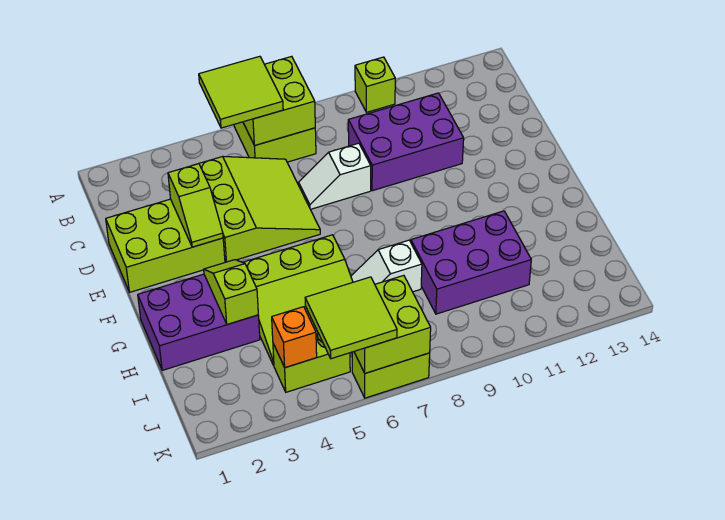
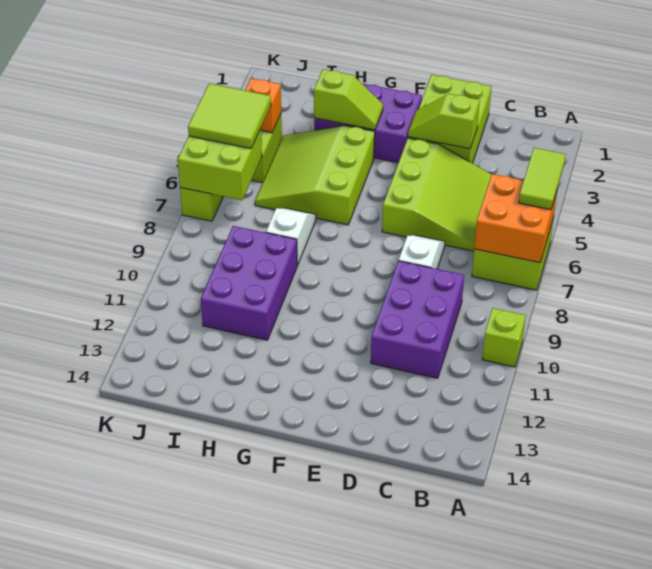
lime 2x2 tile [199,56,283,128] -> lime 1x2 tile [519,148,566,210]
lime 2x2 brick [243,56,315,146] -> orange 2x2 brick [474,174,557,263]
lime 3x3 slope [199,157,320,262] -> lime 3x3 slope turned to [382,138,492,251]
purple 2x3 brick [138,274,260,370] -> purple 2x3 brick turned to [314,83,422,163]

